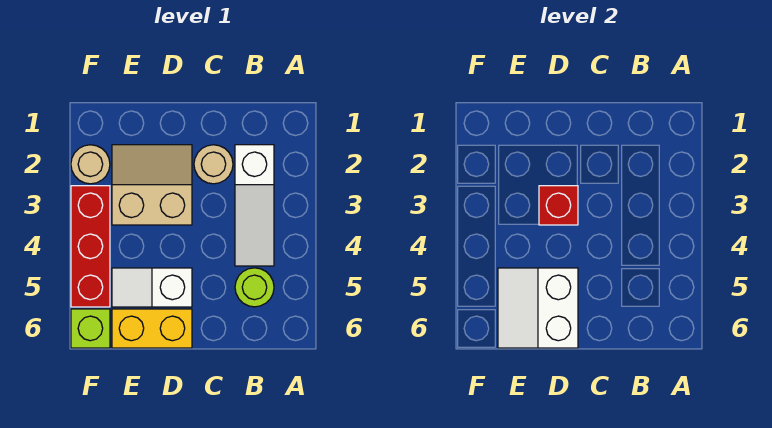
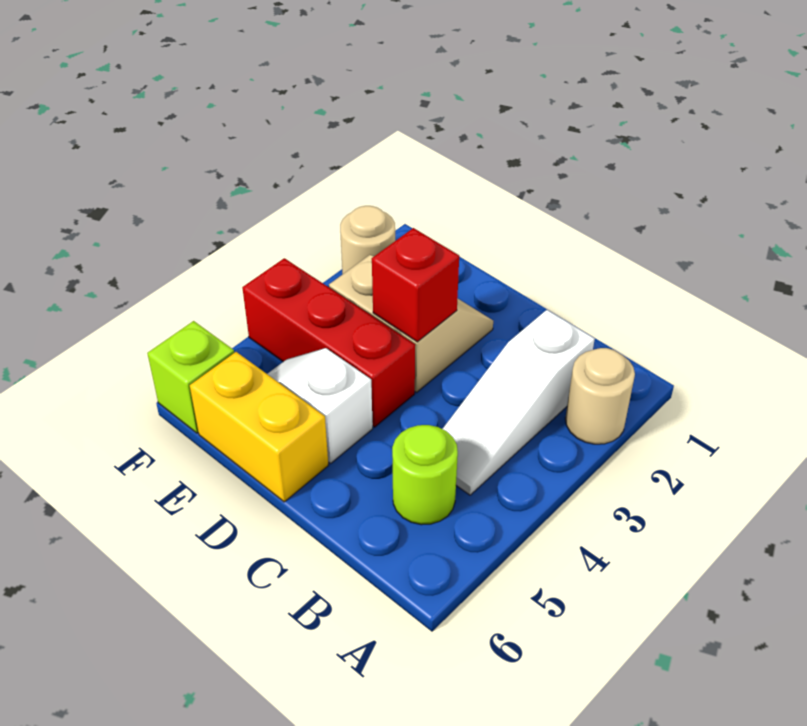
tan 1x1 round brick [194,145,233,184] -> tan 1x1 round brick moved to [565,348,635,444]
white 2x2 slope [498,268,578,348] -> none
red 1x3 brick [71,186,110,307] -> red 1x3 brick turned to [242,258,415,427]

